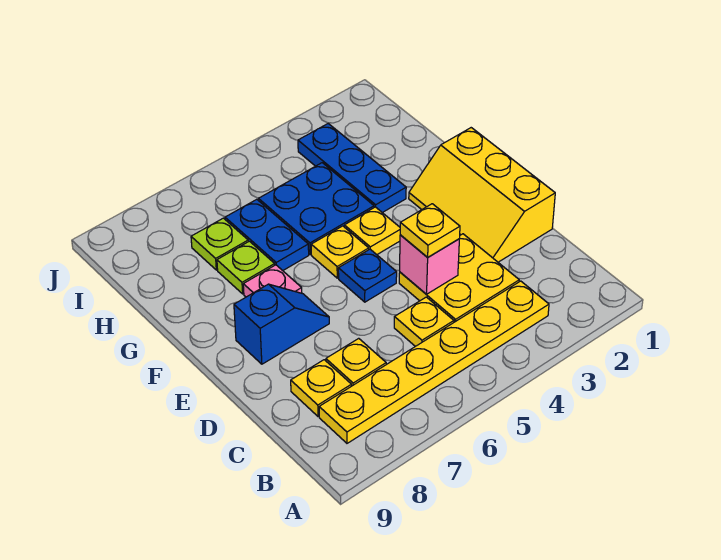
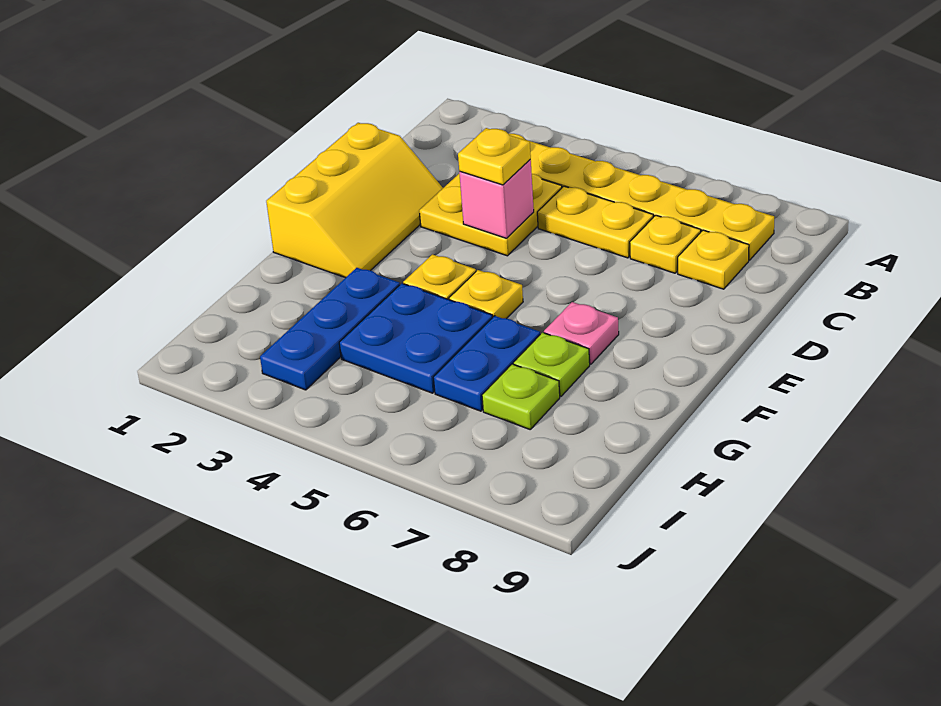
yellow 1x1 plate [394,297,454,346] -> yellow 1x2 plate [537,186,653,258]
blue 1x1 plate [338,249,397,302] -> none
blue 1x2 slope [234,284,329,364] -> none

